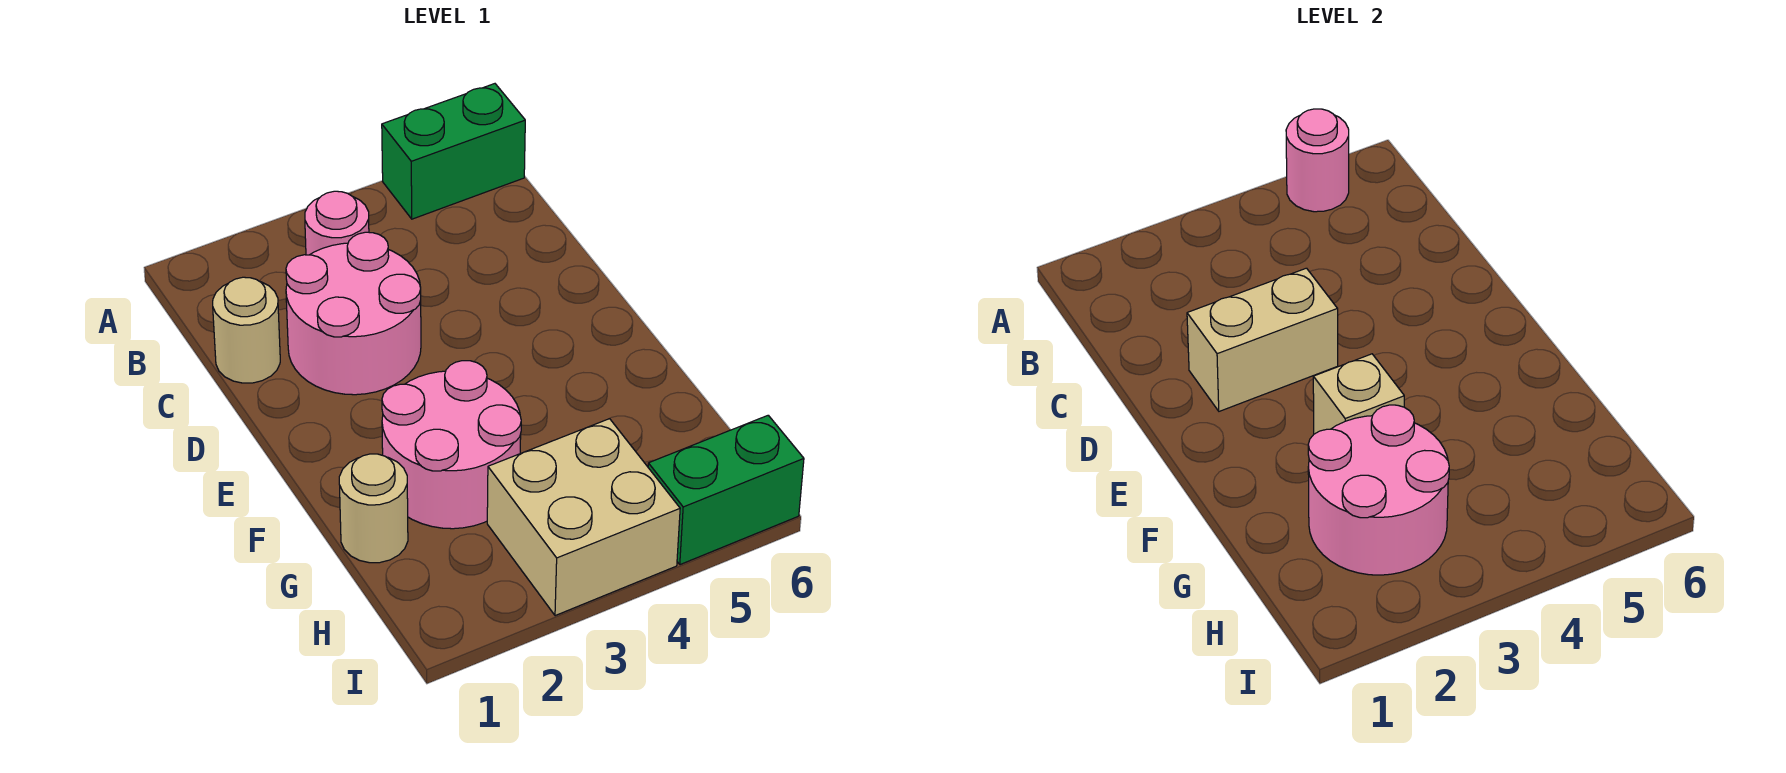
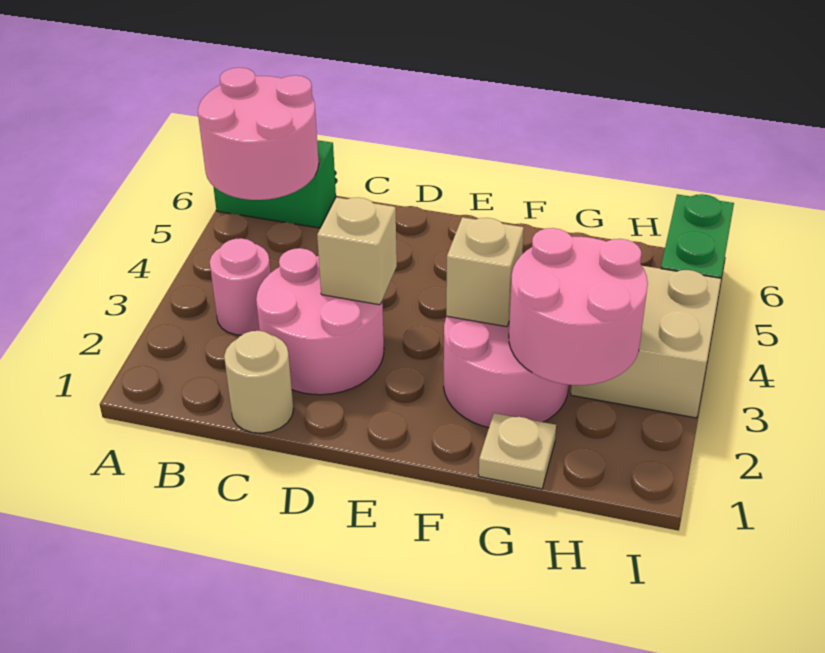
green 1x2 brick [382,84,525,219] -> green 1x2 brick turned to [213,140,336,228]
pink 1x1 round brick [1286,109,1349,212] -> pink 2x2 round brick [198,68,319,200]
tan 1x2 brick [1187,268,1338,411] -> tan 1x1 brick [317,197,397,305]
tan 1x1 round brick [339,454,408,563] -> tan 1x1 plate [479,413,556,489]

